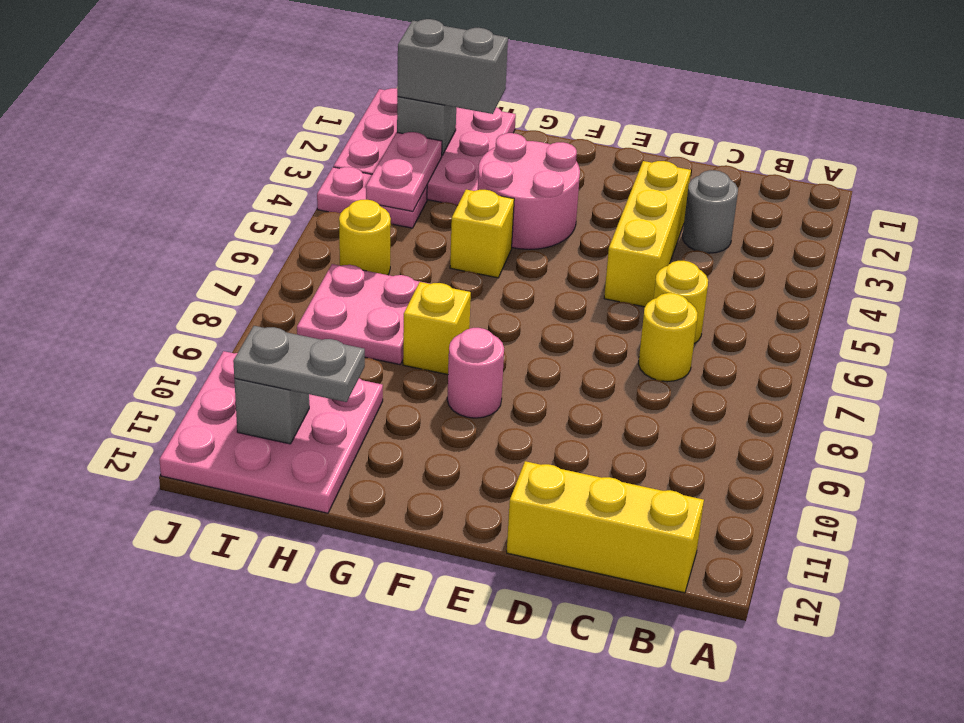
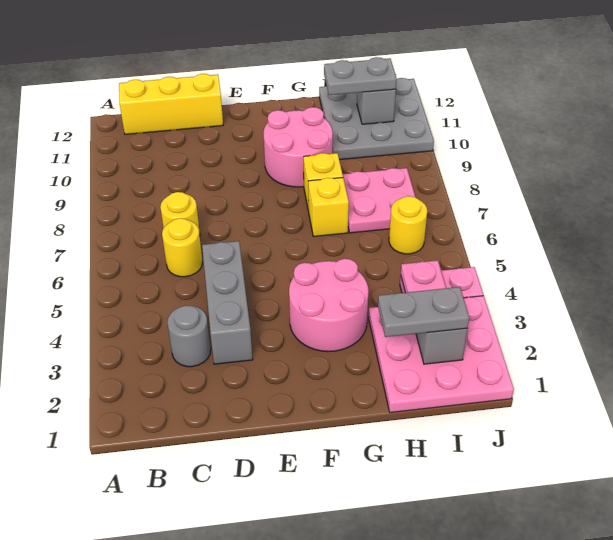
yellow 1x3 brick [604,161,691,307] -> grey 1x3 brick [202,241,253,364]
pink 1x1 round brick [447,328,504,418] -> pink 2x2 round brick [263,107,333,187]
yellow 1x1 brick [450,190,514,278] -> yellow 1x1 brick moved to [308,178,349,237]
grey 1x2 brick [397,19,508,114] -> grey 1x2 plate [378,287,469,337]
pink 3x3 plate [159,351,383,513] -> grey 3x3 plate [319,78,434,160]

